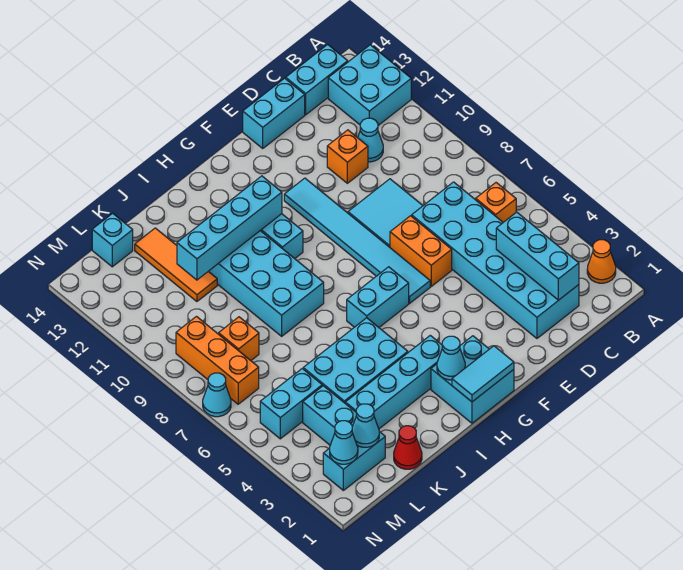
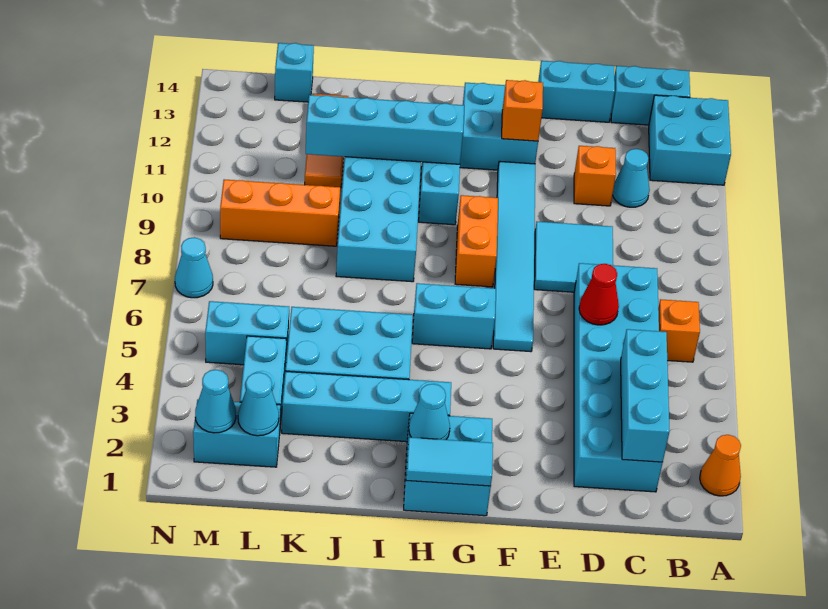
orange 1x2 brick [390,216,452,286] -> orange 1x2 brick moved to [455,195,498,287]
none -> cyan 2x2 brick [460,83,538,170]
red 1x1 cone [394,426,422,469] -> red 1x1 cone moved to [579,264,619,325]
orange 1x1 brick [219,317,259,360] -> orange 1x1 brick moved to [502,80,543,141]
orange 1x3 brick [176,317,259,404] -> orange 1x3 brick turned to [220,180,340,246]

